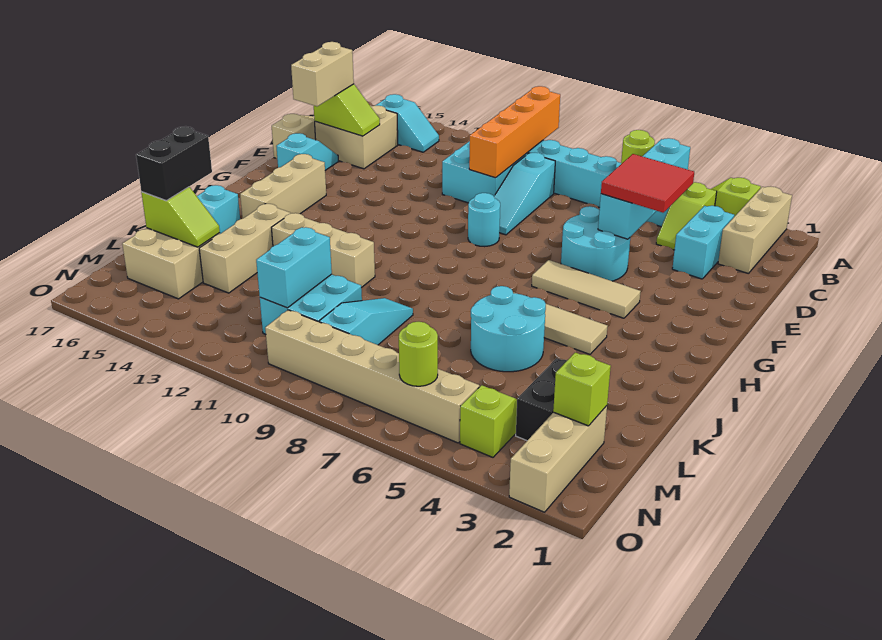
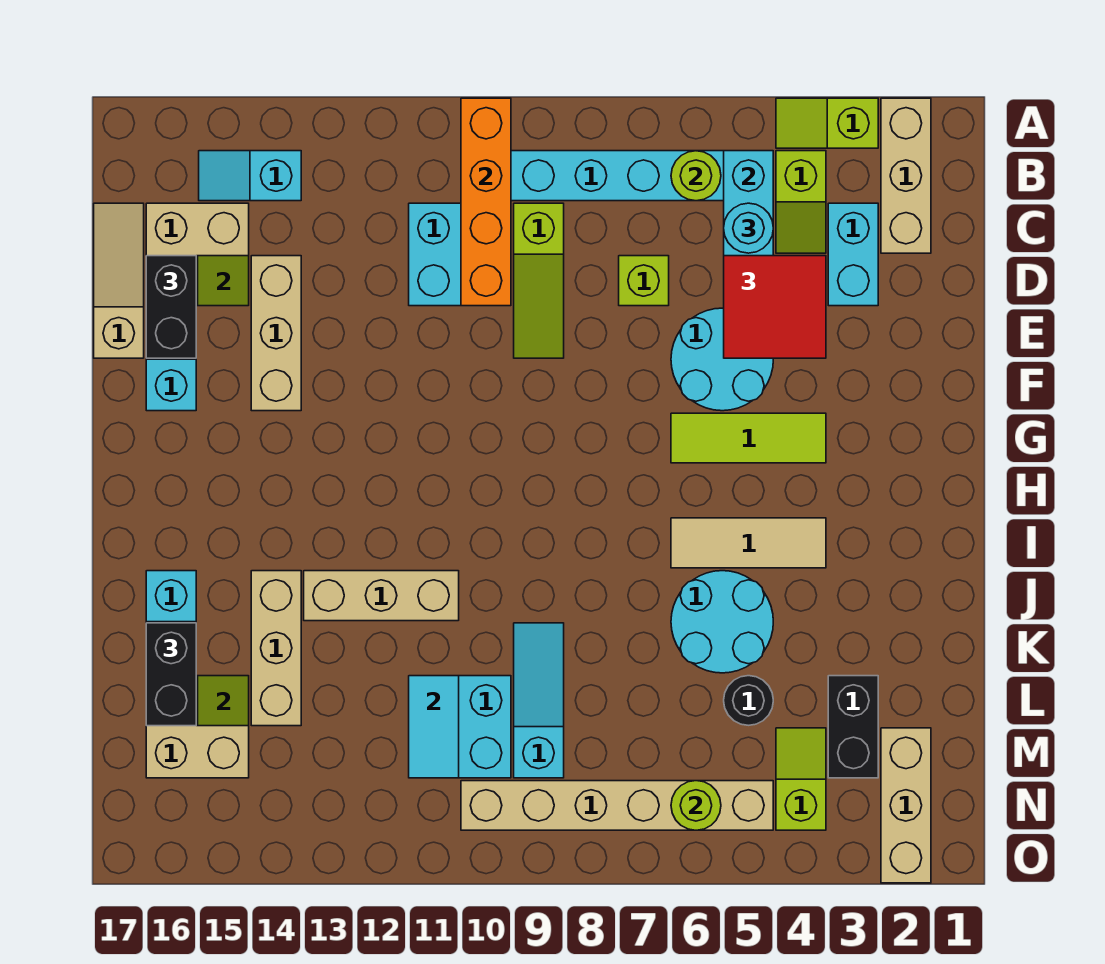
cyan 1x2 slope [375,94,439,152] -> cyan 1x2 slope turned to [199,151,301,201]
cyan 1x3 slope [494,153,555,235] -> lime 1x3 slope [514,203,564,358]
tan 1x2 brick [291,42,354,106] -> black 1x2 brick [146,256,196,358]
cyan 1x1 round brick [468,193,500,247] -> cyan 1x1 round brick moved to [724,203,773,253]
tan 1x3 tile [532,260,641,318] -> lime 1x3 tile [671,413,826,463]
tan 1x3 brick [240,154,326,219] -> tan 1x3 brick moved to [251,256,301,411]
none -> black 1x1 round brick [724,676,773,725]
cyan 1x2 brick [256,227,332,308] -> cyan 1x2 tile [409,676,459,778]
lime 1x1 brick [553,353,611,426] -> lime 1x1 brick moved to [619,256,669,306]

